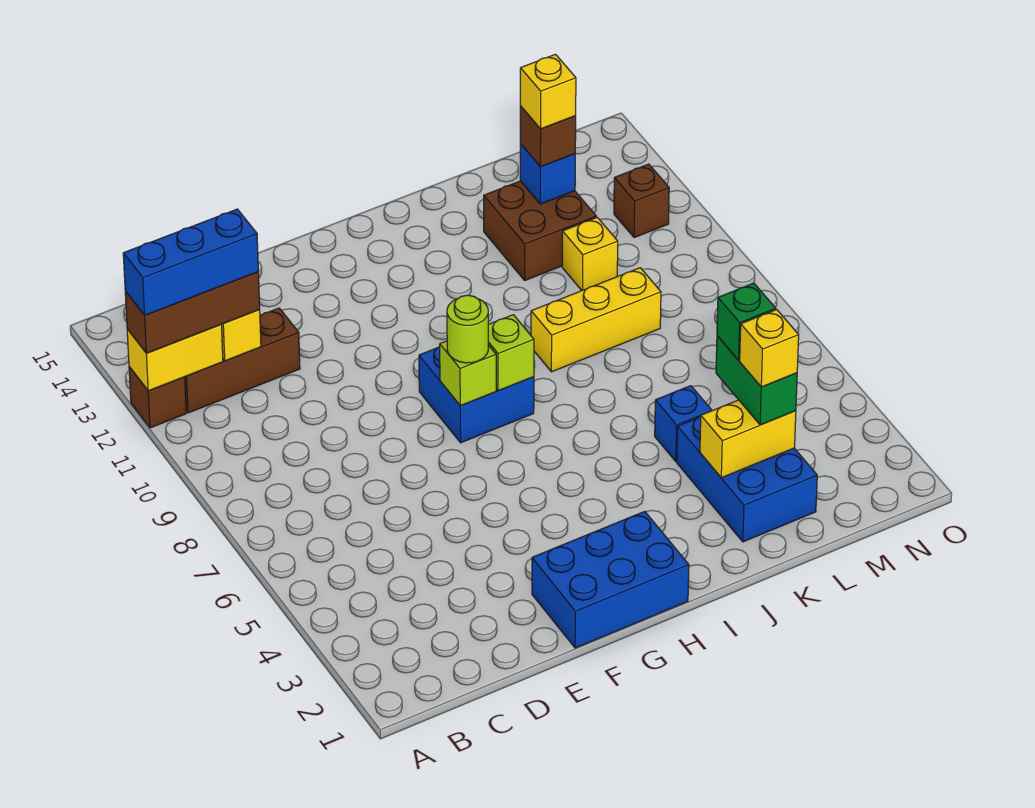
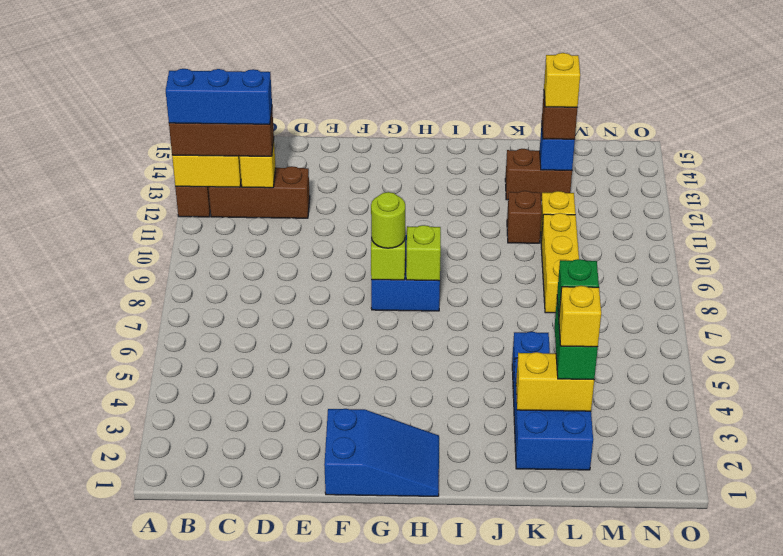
blue 2x3 brick [532,511,689,648] -> blue 2x3 slope [324,409,439,496]
yellow 1x3 brick [531,268,661,372] -> yellow 1x3 brick turned to [541,213,579,313]
brown 2x2 brick [484,181,596,280] -> brown 1x2 brick [505,149,572,200]
brown 1x1 brick [614,164,669,238] -> brown 1x1 brick moved to [507,191,542,243]

